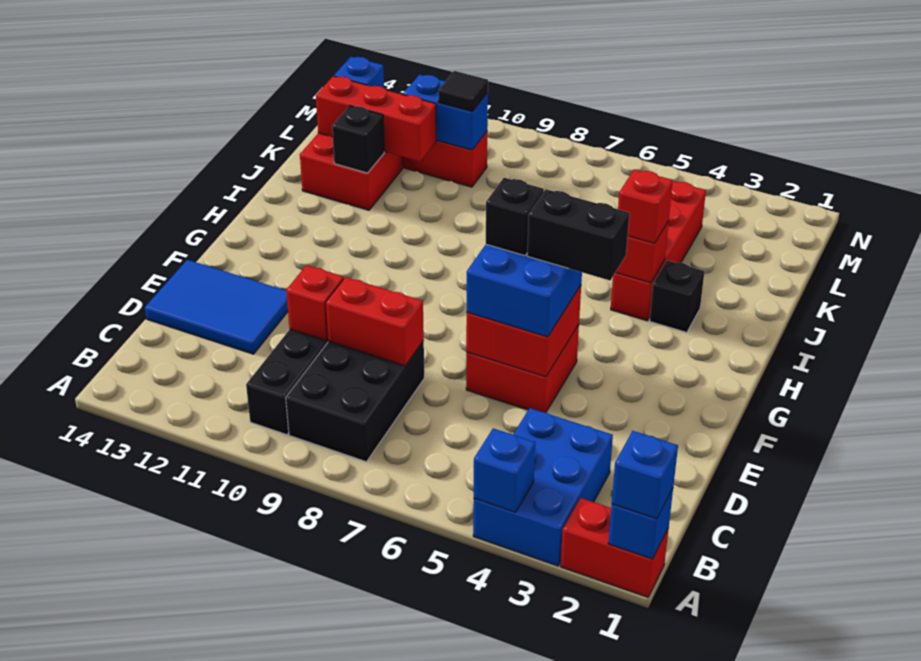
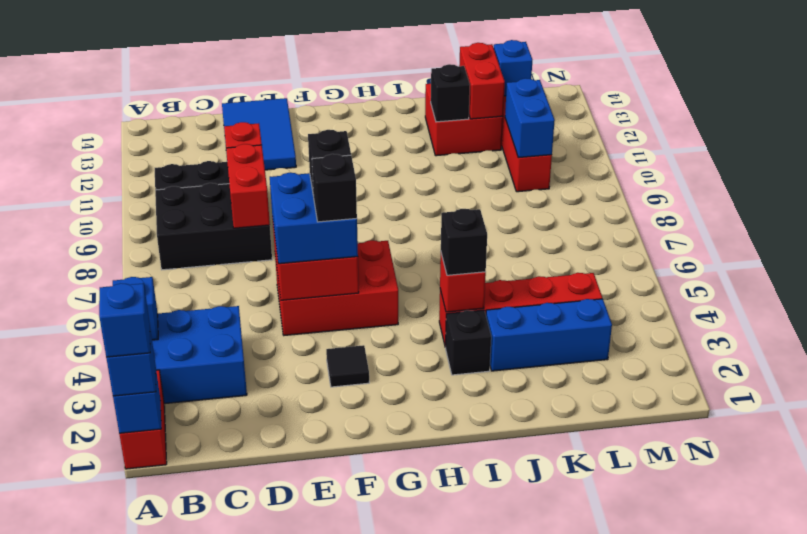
none -> blue 1x1 brick [99,283,150,357]
red 2x2 brick [466,325,579,412] -> red 2x3 brick [275,240,398,335]
black 1x2 brick [527,189,629,280] -> black 1x1 brick [312,154,357,222]
red 1x1 brick [618,169,673,243] -> black 1x1 brick [441,209,487,275]
none -> blue 1x3 brick [486,299,612,371]
red 1x3 brick [316,76,437,161] -> red 1x2 brick [459,43,505,119]
black 1x1 tile [438,71,488,112] -> black 1x1 tile moved to [326,345,369,387]

